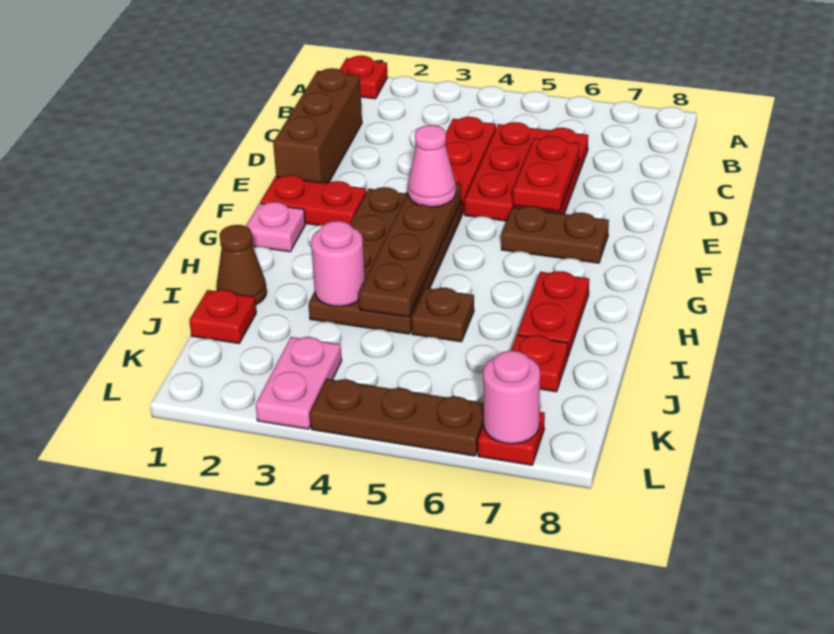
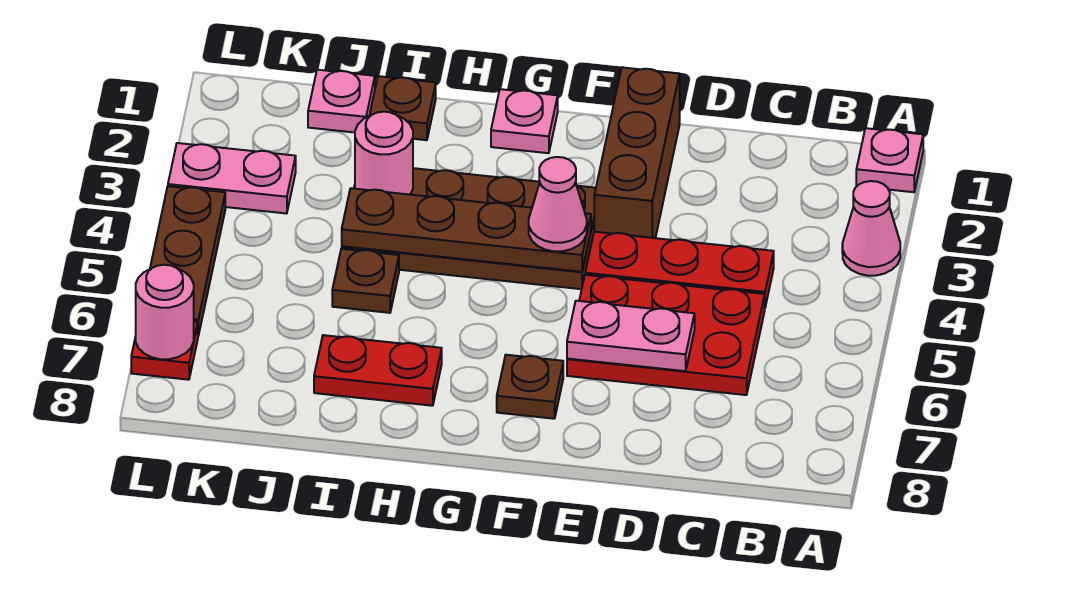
red 1x1 plate [340,56,387,99] -> pink 1x1 plate [856,128,923,192]
none -> pink 1x1 cone [842,181,900,276]
brown 1x3 brick [273,68,362,183] -> brown 1x3 brick turned to [594,67,680,238]
red 1x2 plate [513,136,579,211] -> pink 1x2 plate [567,301,695,371]
red 1x2 plate [260,175,366,225] -> none
brown 1x2 plate [501,206,609,263] -> brown 1x1 plate [497,355,563,419]
brown 1x1 cone [216,225,267,305] -> brown 1x1 plate [369,76,436,140]
red 1x1 plate [189,290,256,343] -> pink 1x1 plate [308,70,375,133]
red 1x1 plate [511,335,568,392] -> none

